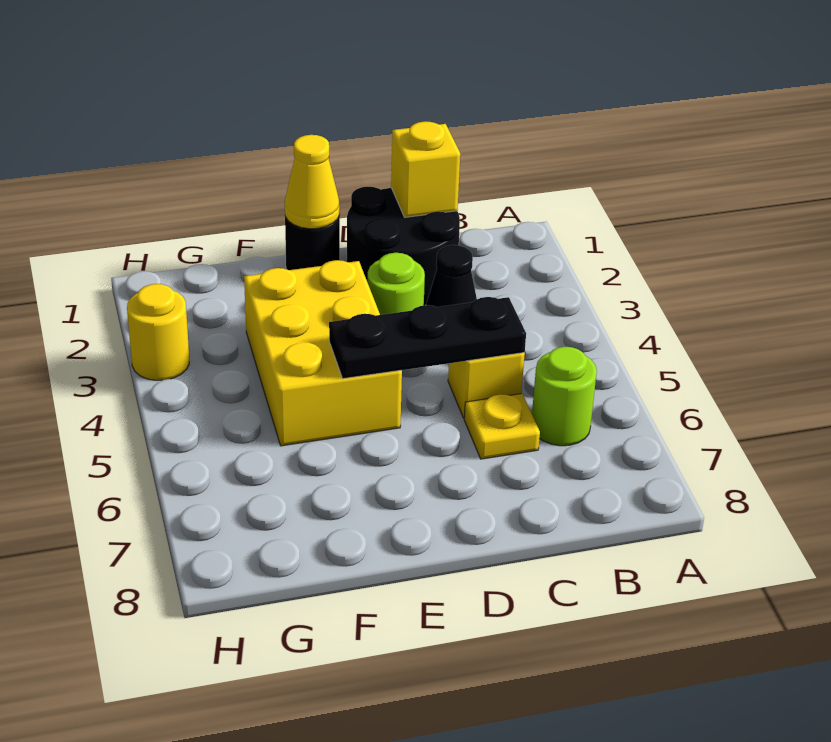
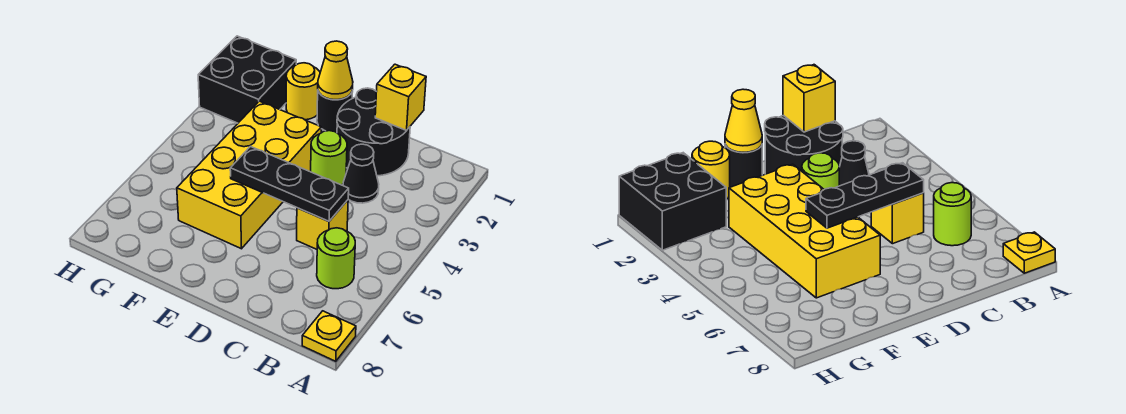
yellow 1x1 plate [464,394,540,459] -> yellow 1x1 plate moved to [302,311,356,361]
yellow 2x3 brick [244,260,402,446] -> yellow 2x4 brick [177,101,321,249]
none -> black 2x2 brick [198,36,296,123]
yellow 1x1 round brick [127,284,189,380] -> yellow 1x1 round brick moved to [286,63,320,120]

